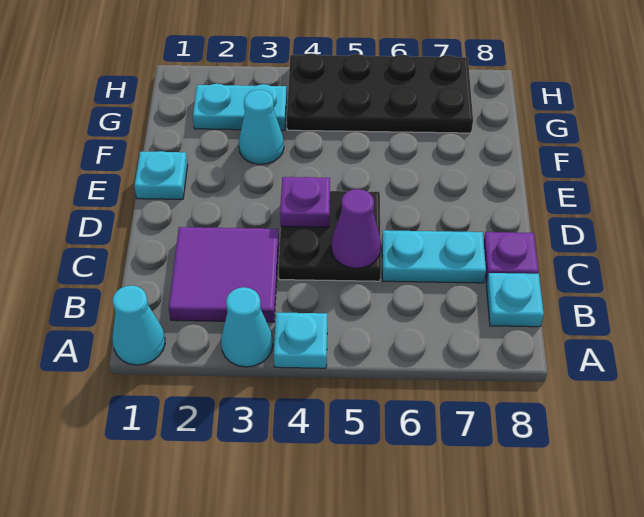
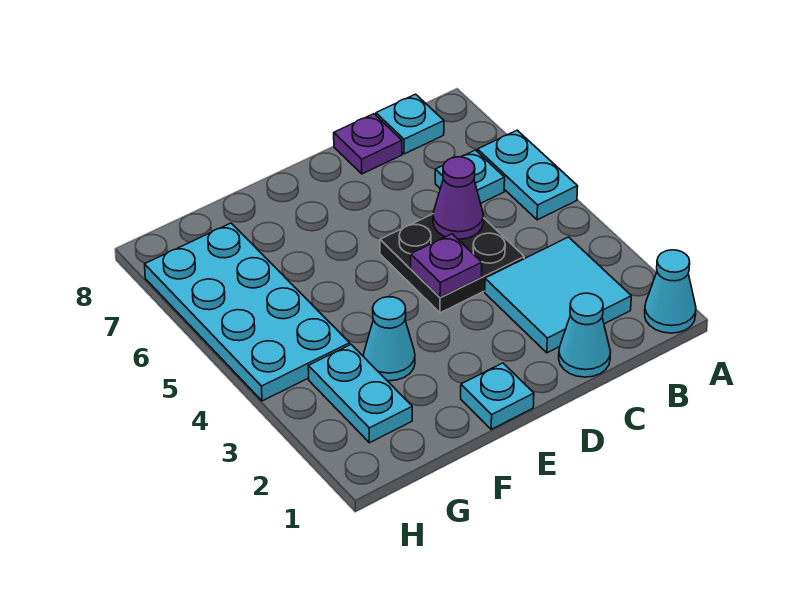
cyan 1x1 cone [221,287,273,367] -> cyan 1x1 cone moved to [559,293,611,377]
cyan 1x1 plate [274,312,327,368] -> cyan 1x1 plate moved to [435,150,505,203]
purple 2x2 tile [169,227,279,322] -> cyan 2x2 tile [485,237,631,353]
cyan 1x2 plate [382,230,486,283] -> cyan 1x2 plate moved to [477,130,578,220]
black 2x4 plate [287,53,473,133] -> cyan 2x4 plate [145,223,350,401]

